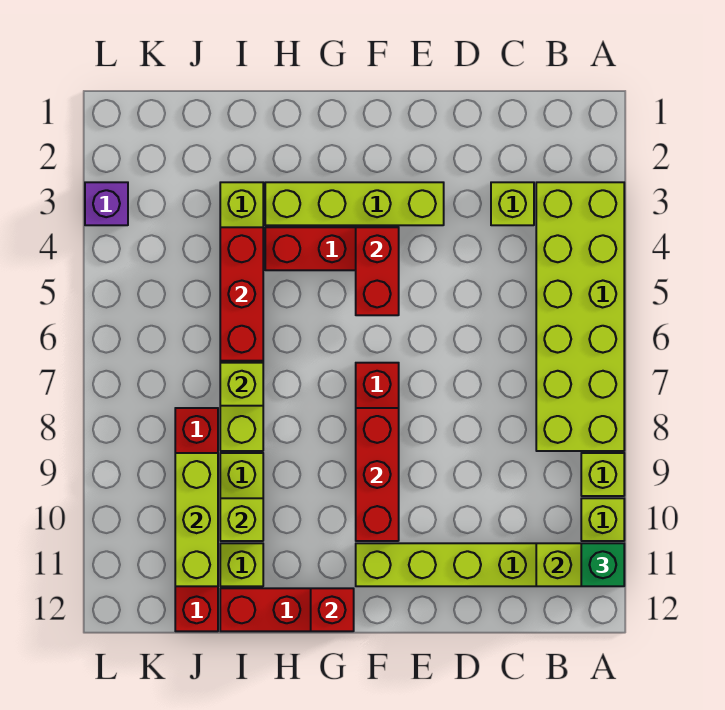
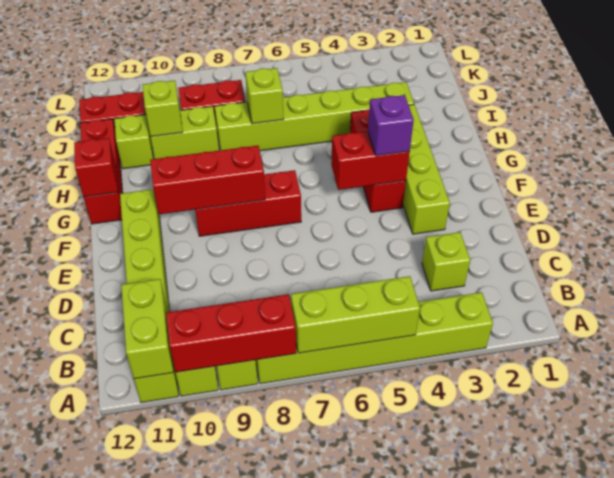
lime 2x6 brick [536,182,624,451] -> lime 1x6 brick [256,292,493,384]
green 1x1 brick [581,543,624,586] -> none
red 1x3 brick [220,227,263,361] -> red 1x3 brick moved to [166,294,296,372]
lime 1x3 brick [175,453,218,586] -> lime 1x3 brick moved to [291,276,420,353]
purple 1x1 brick [85,182,128,225] -> purple 1x1 brick moved to [368,95,414,156]

